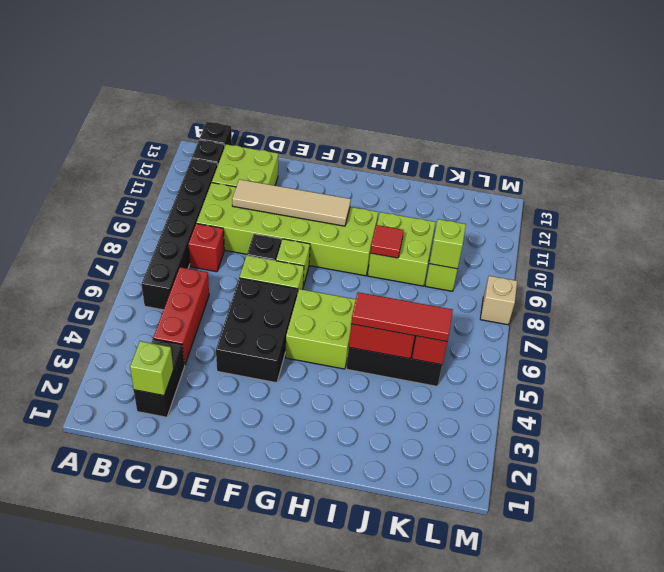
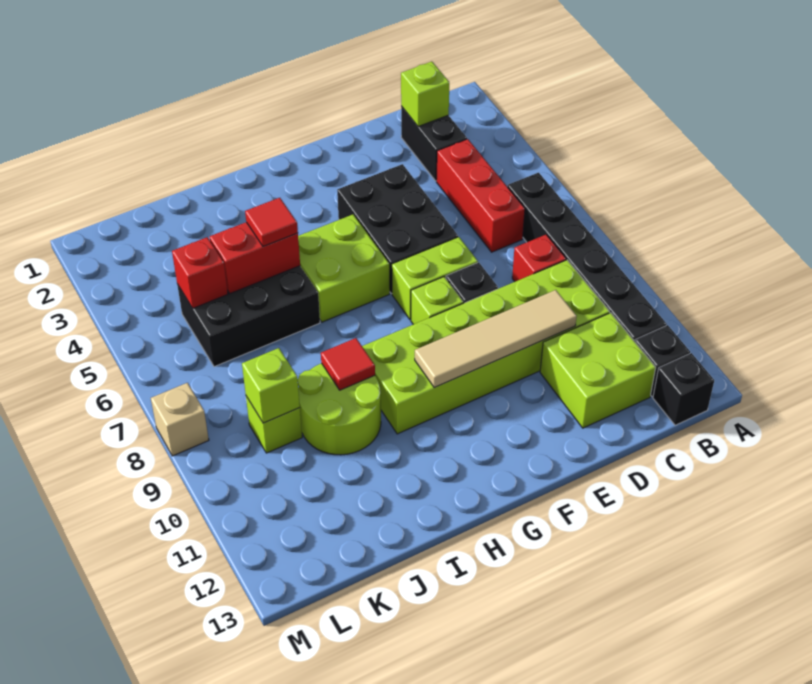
red 1x3 tile [351,292,453,342] -> red 1x1 tile [245,198,298,247]
lime 2x2 brick [368,212,435,286] -> lime 2x2 round brick [298,363,381,455]

